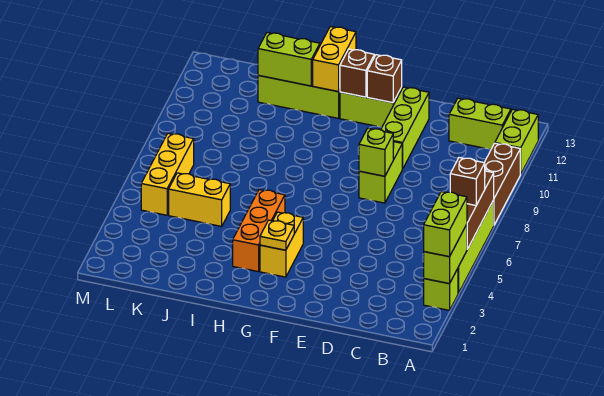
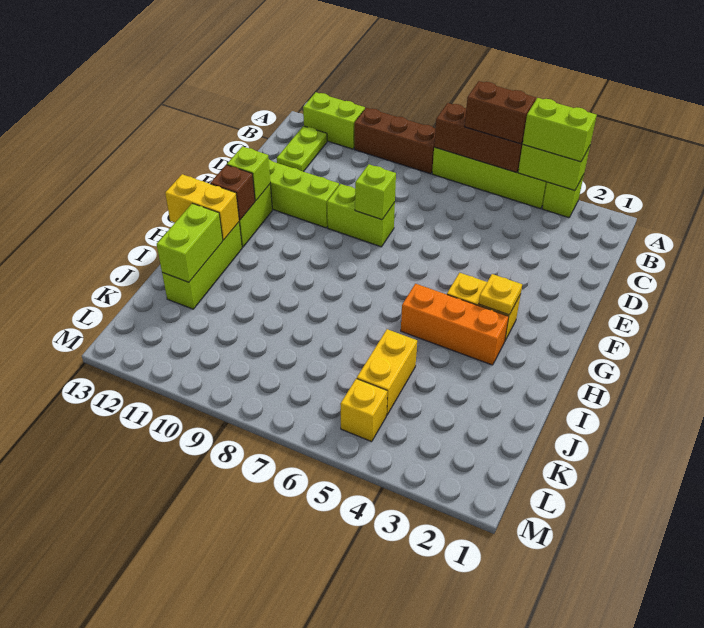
brown 1x1 brick [450,158,485,205] -> brown 1x2 brick [465,81,536,144]
lime 1x2 brick [449,98,511,149] -> lime 1x2 plate [277,126,327,172]
brown 1x1 brick [367,55,402,103] -> lime 1x1 brick [227,146,270,201]
yellow 1x3 brick [141,133,194,215] -> yellow 1x1 brick [341,378,387,442]

